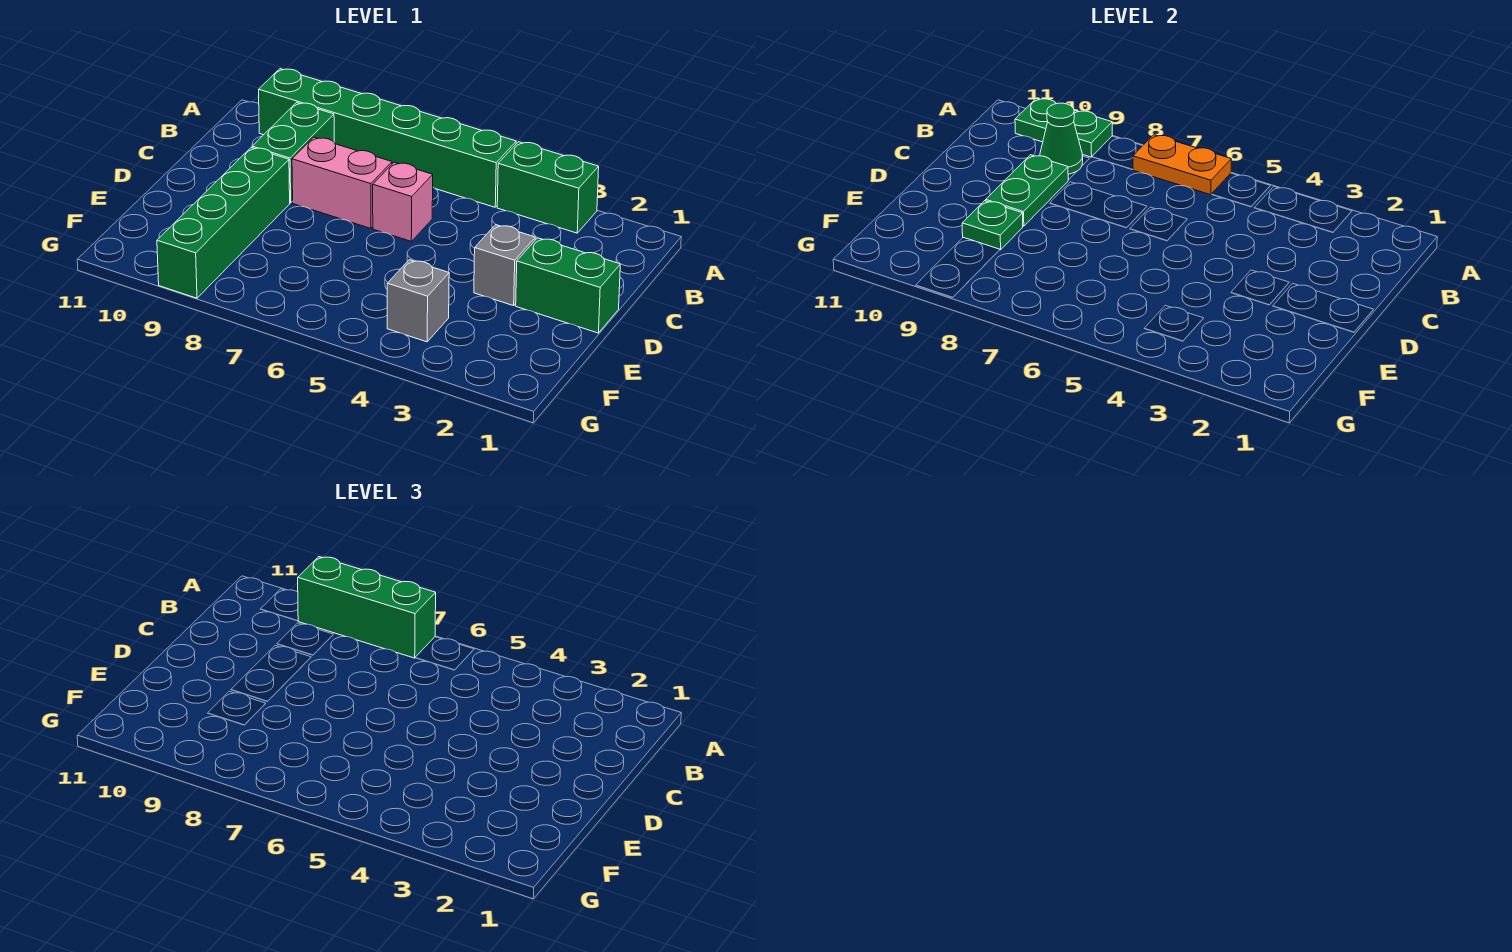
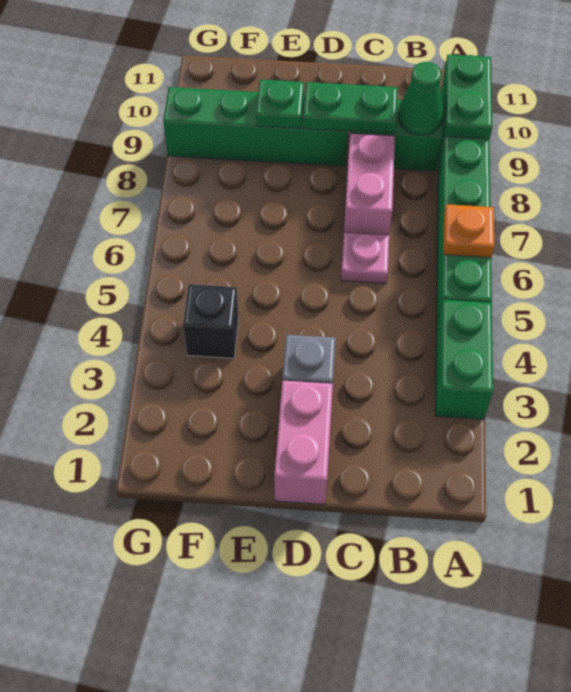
orange 1x2 plate [1133,135,1231,195] -> orange 1x1 plate [444,204,494,257]
green 1x3 brick [298,557,436,658] -> none
pink 1x1 brick [373,162,433,241] -> pink 1x1 plate [341,233,389,284]
green 1x2 brick [516,238,620,333] -> pink 1x2 brick [274,381,333,504]
grey 1x1 brick [387,260,449,342] -> black 1x1 brick [183,284,239,358]

